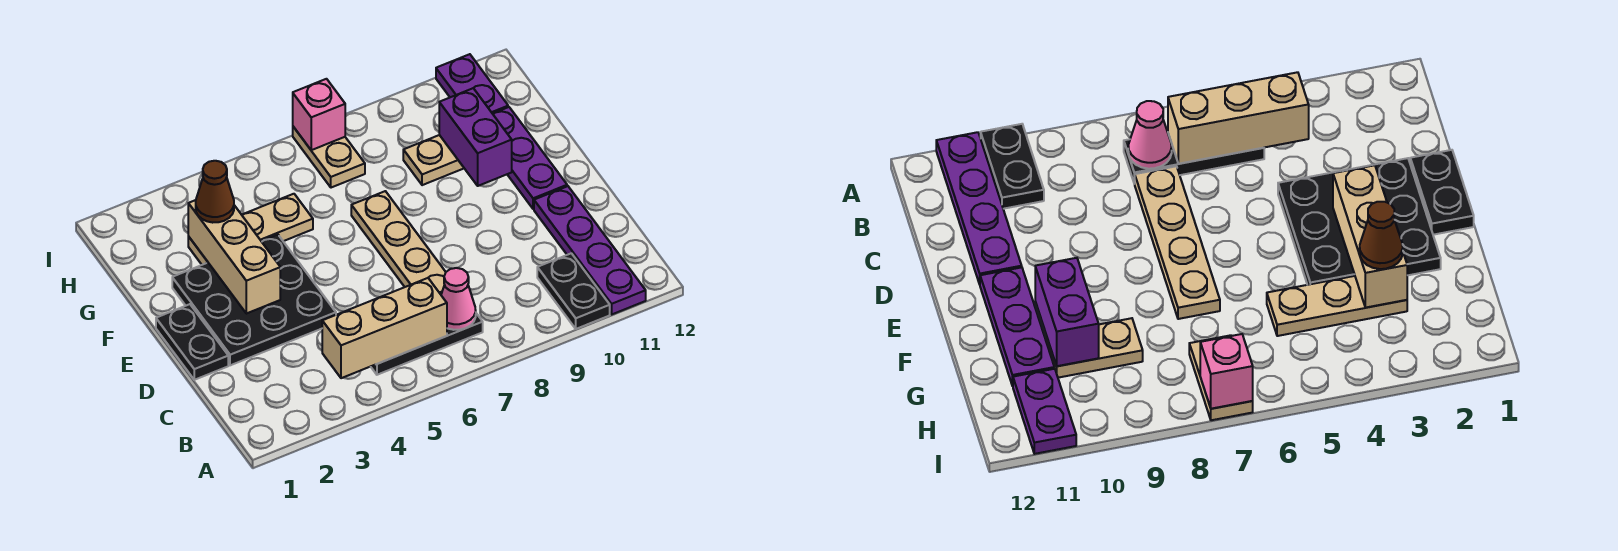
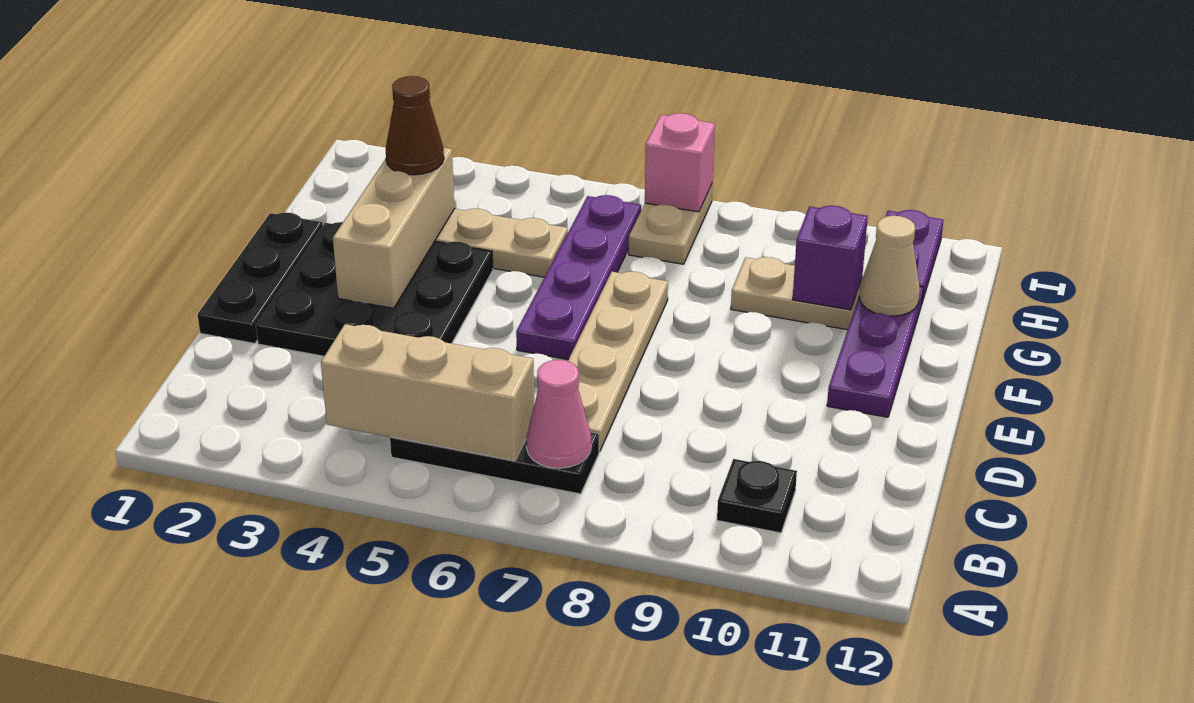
black 1x2 plate [537,253,610,329] -> black 1x1 plate [717,459,797,533]
purple 1x4 plate [534,186,646,314] -> purple 1x4 plate moved to [516,195,641,360]
black 1x2 plate [156,304,228,380] -> black 1x3 plate [197,213,323,344]
purple 1x2 brick [439,88,512,186] -> purple 1x1 brick [793,206,868,310]
none -> tan 1x1 cone [859,216,920,316]

